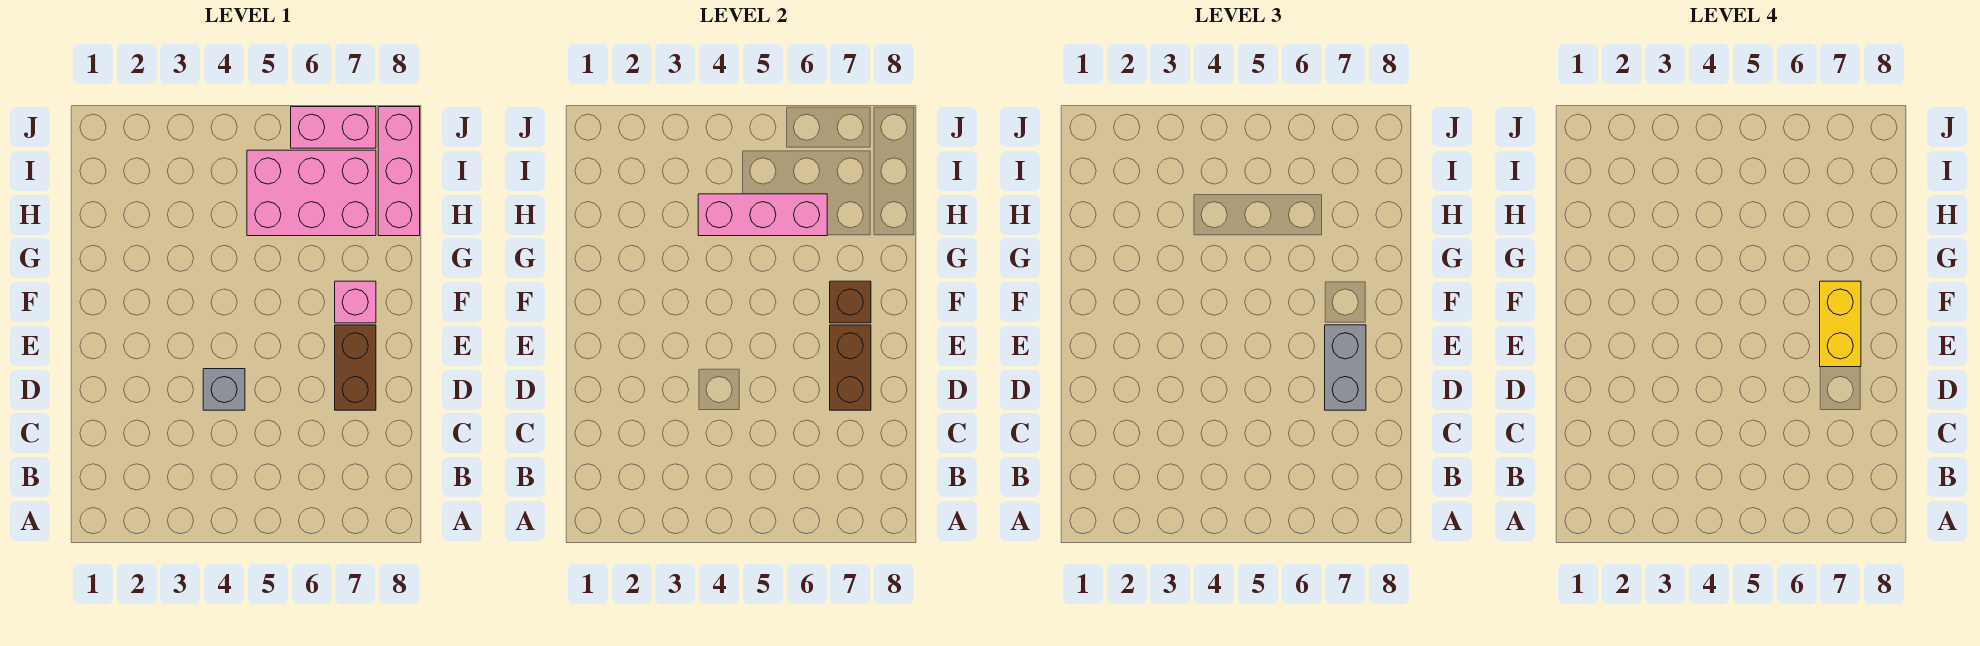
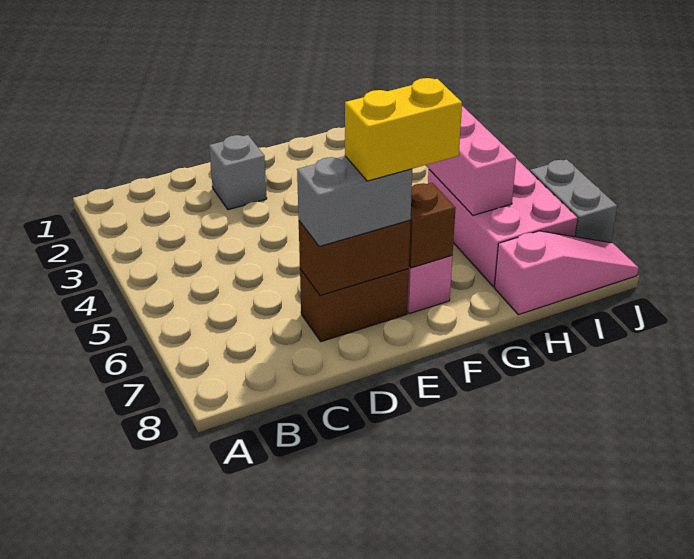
grey 1x1 brick [203,369,245,410] -> grey 1x1 brick moved to [209,135,267,210]
pink 1x3 brick [378,107,420,236] -> pink 1x3 slope [495,231,639,315]
pink 1x2 brick [291,107,376,148] -> grey 1x2 brick [530,159,617,243]

